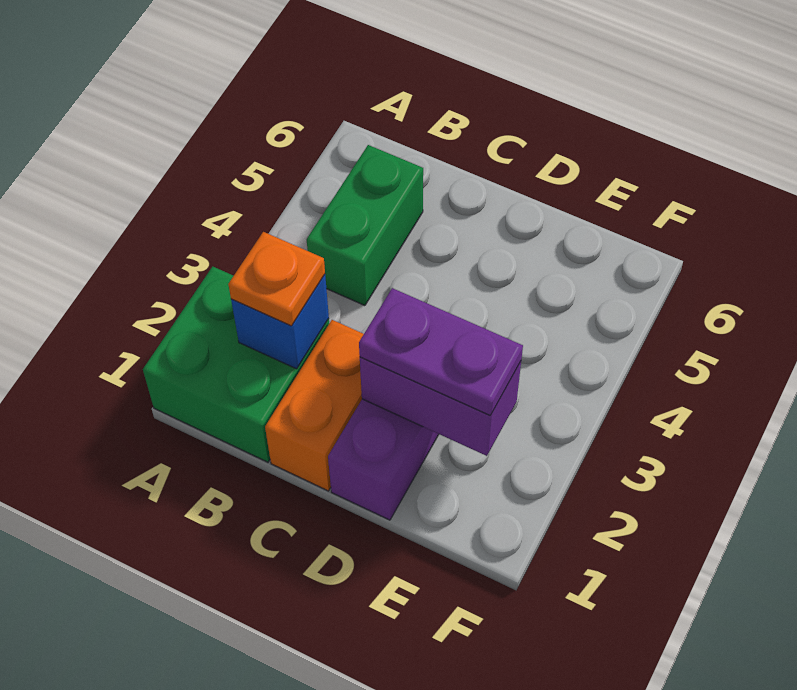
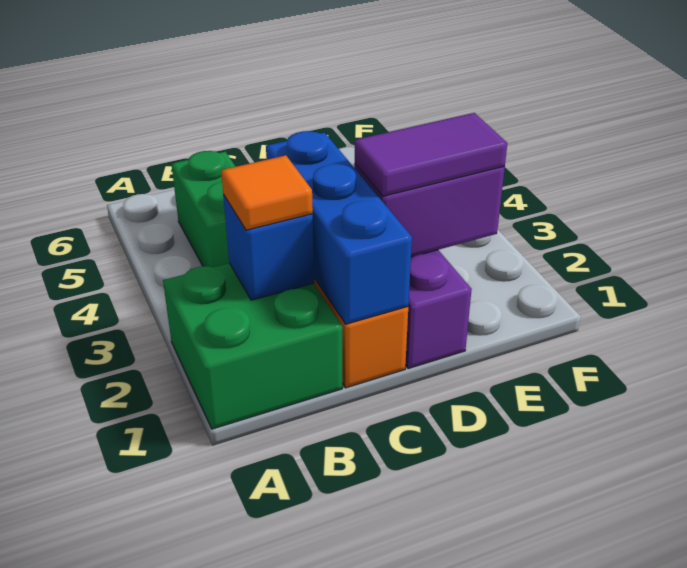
orange 1x1 plate [228,232,325,326] -> orange 1x1 tile [221,155,313,230]
none -> blue 1x3 brick [266,131,412,324]
purple 1x2 plate [359,288,523,415] -> purple 1x2 tile [355,113,507,196]

